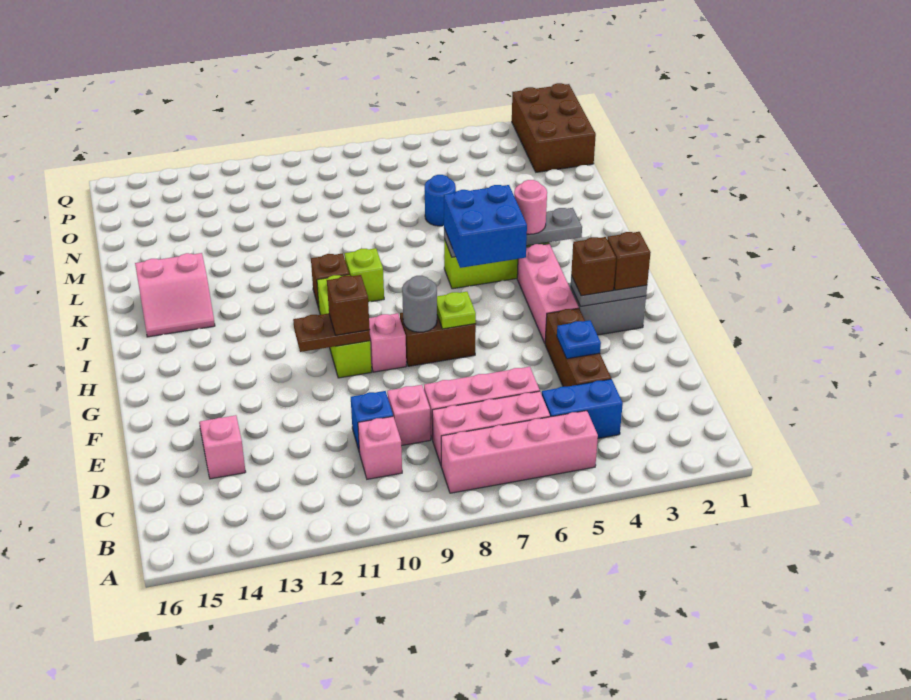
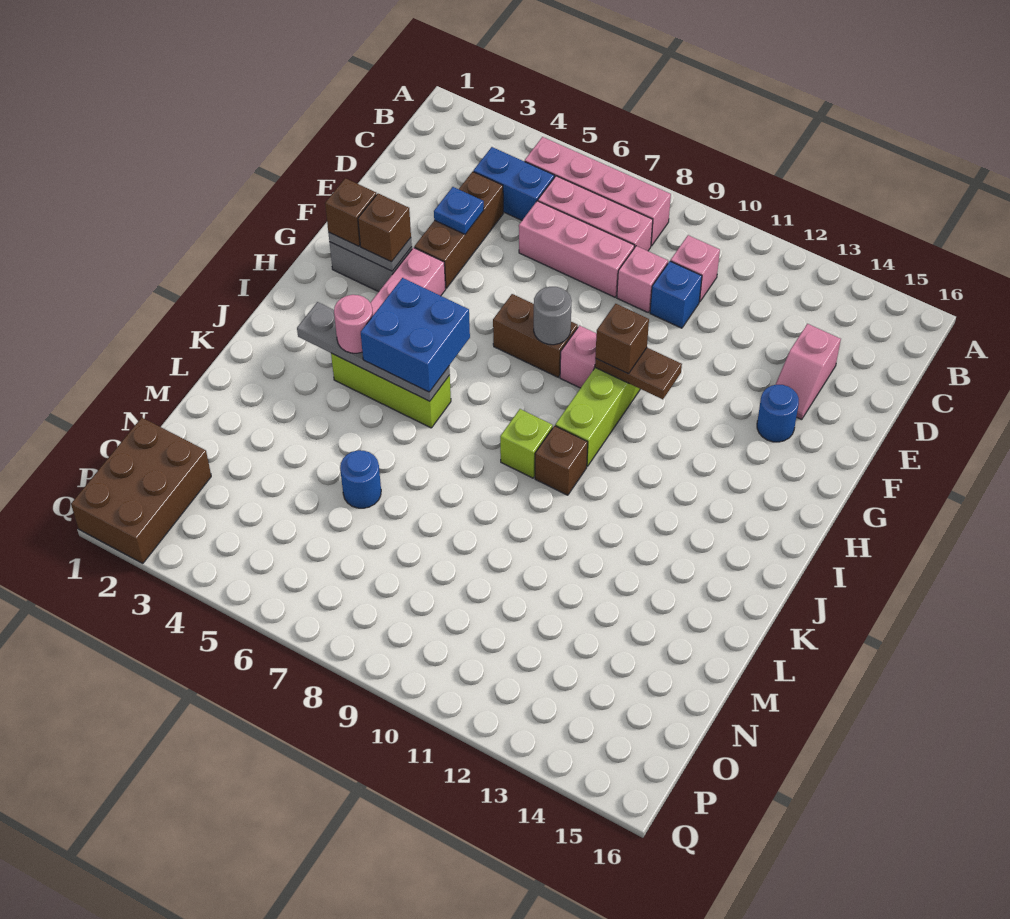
none -> blue 1x1 round brick [757,385,799,442]
lime 1x1 plate [437,292,476,329] -> none
pink 2x2 slope [135,253,215,337] -> none

